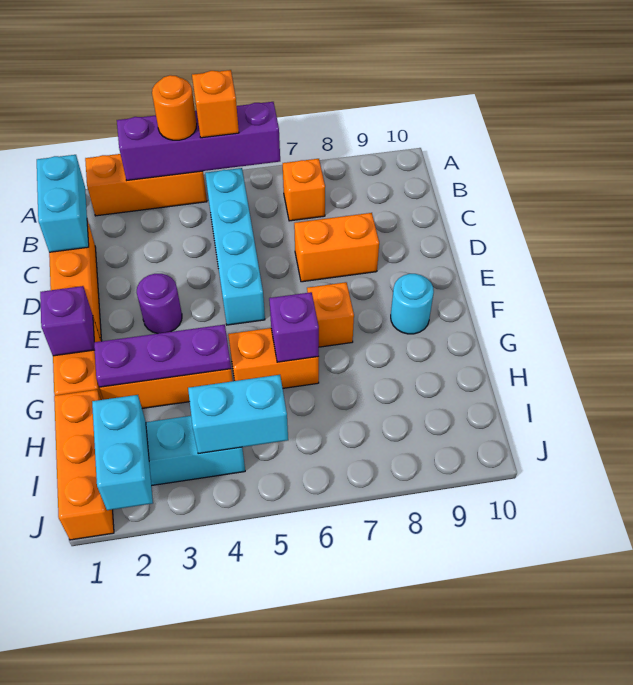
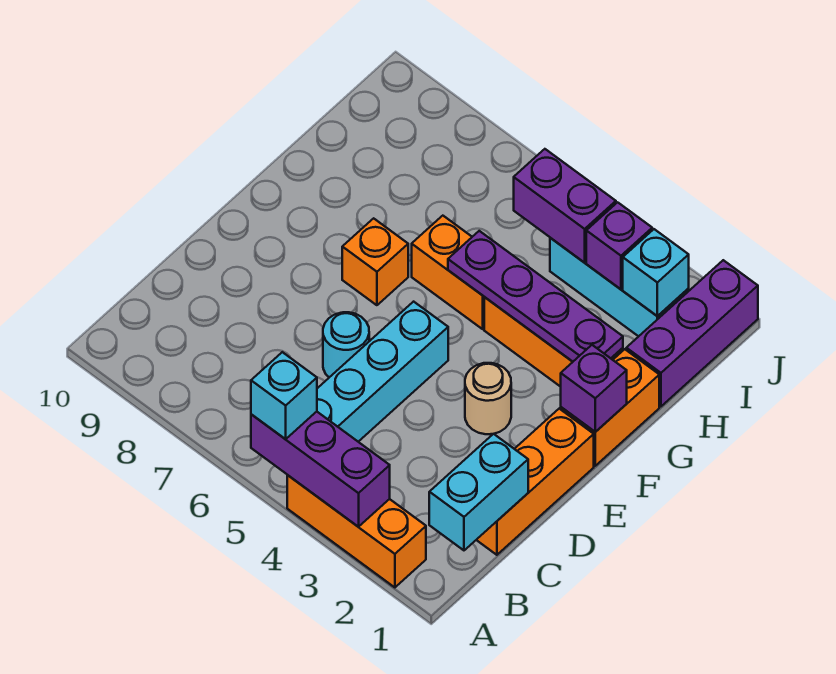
purple 1x4 brick [117,102,280,181] -> purple 1x3 brick [251,412,390,527]
orange 1x1 round brick [152,75,197,140] -> none
orange 1x1 brick [192,70,239,138] -> cyan 1x1 brick [251,352,317,439]
orange 1x1 brick [283,159,325,221] -> none
orange 1x2 brick [294,213,379,282] -> none
purple 1x1 round brick [137,274,182,334] -> tan 1x1 round brick [465,363,511,434]
cyan 1x1 round brick [391,274,434,334] -> cyan 1x1 round brick moved to [323,312,369,377]
purple 1x3 plate [94,325,231,387] -> purple 1x4 plate [448,231,623,362]
purple 1x1 brick [269,292,319,362] -> purple 1x1 brick moved to [586,202,652,289]
orange 1x3 brick [54,390,114,540] -> purple 1x3 brick [626,260,758,406]
cyan 1x2 brick [92,395,153,510] -> cyan 1x1 brick [623,229,689,316]
cyan 1x2 brick [188,375,288,454] -> purple 1x2 brick [514,149,616,263]

